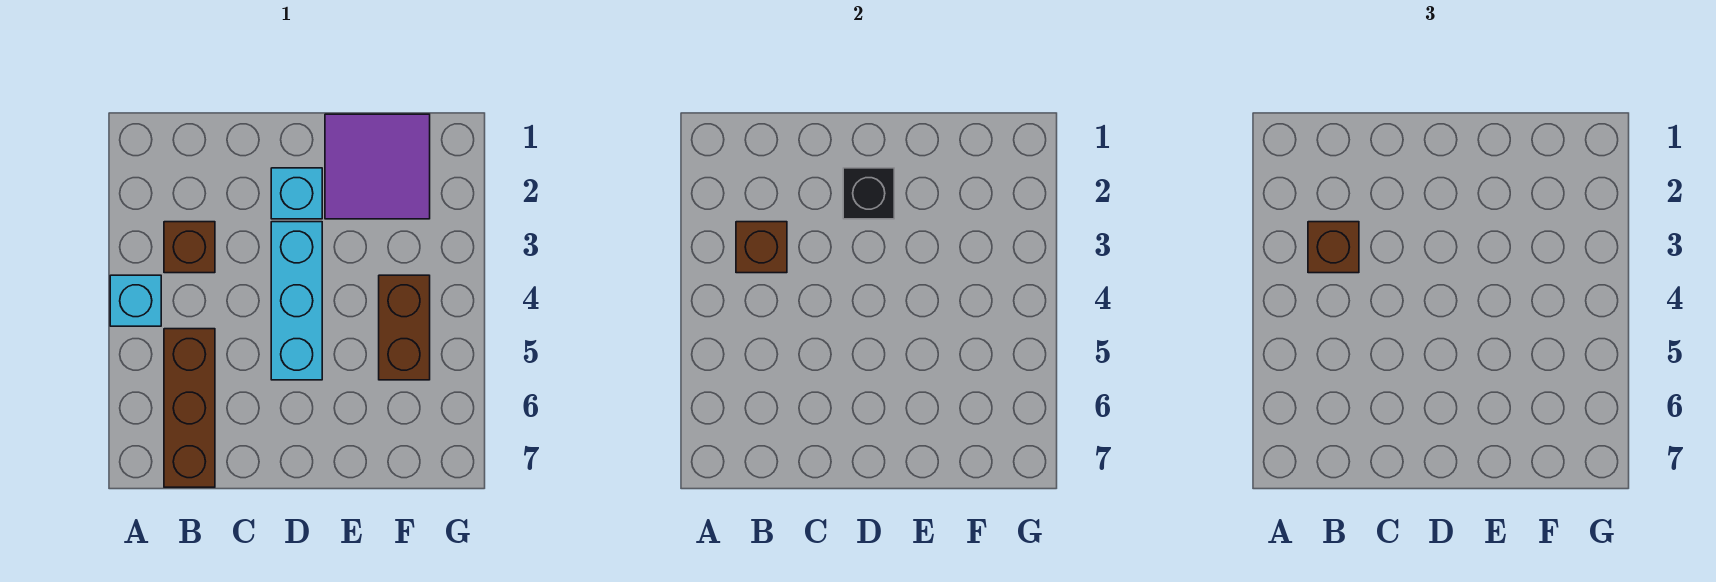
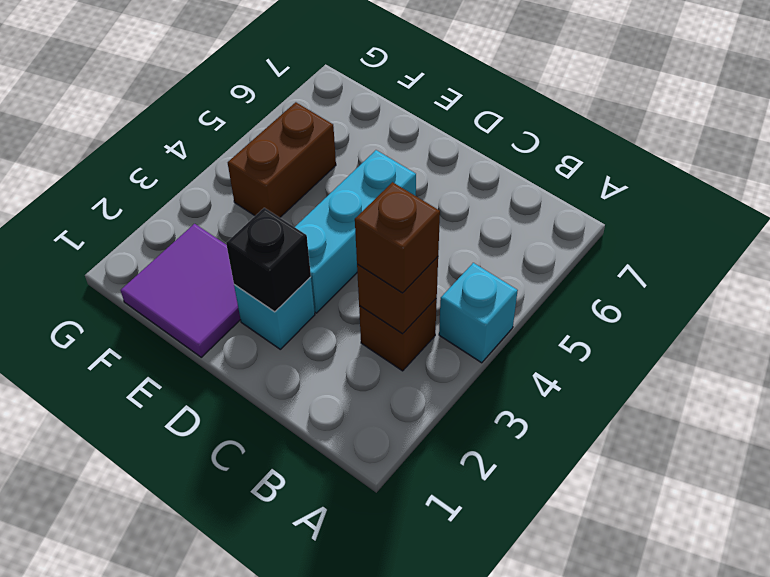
brown 1x3 brick [164,329,215,487] -> none

